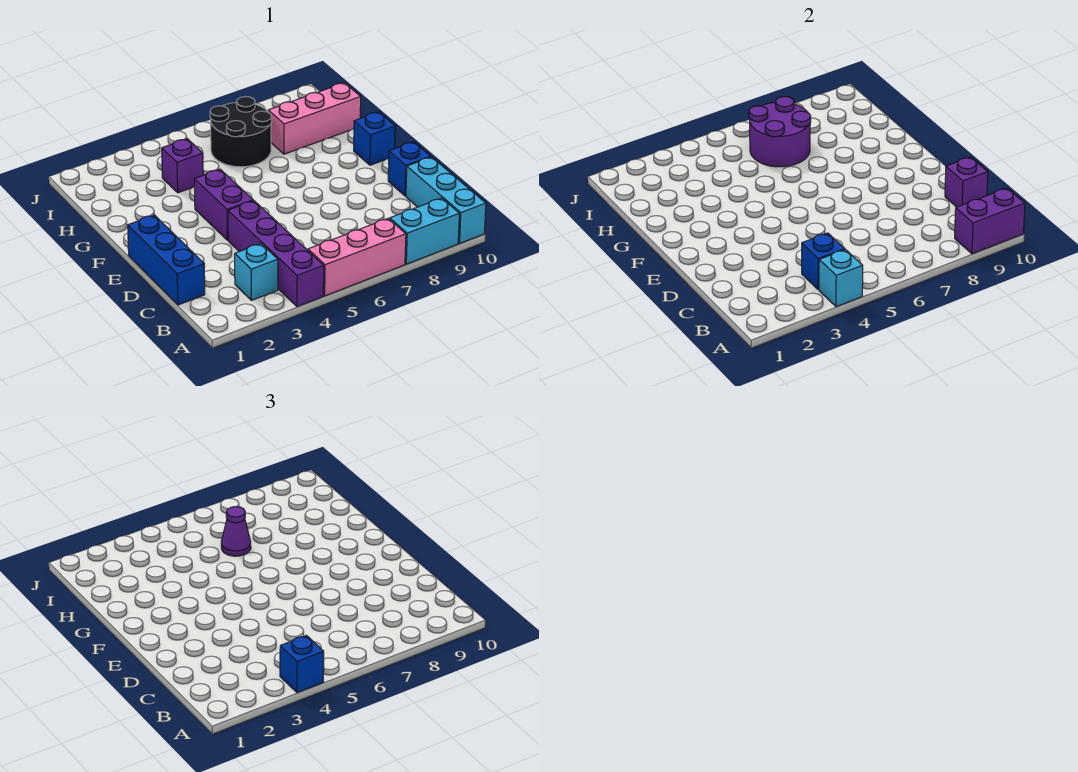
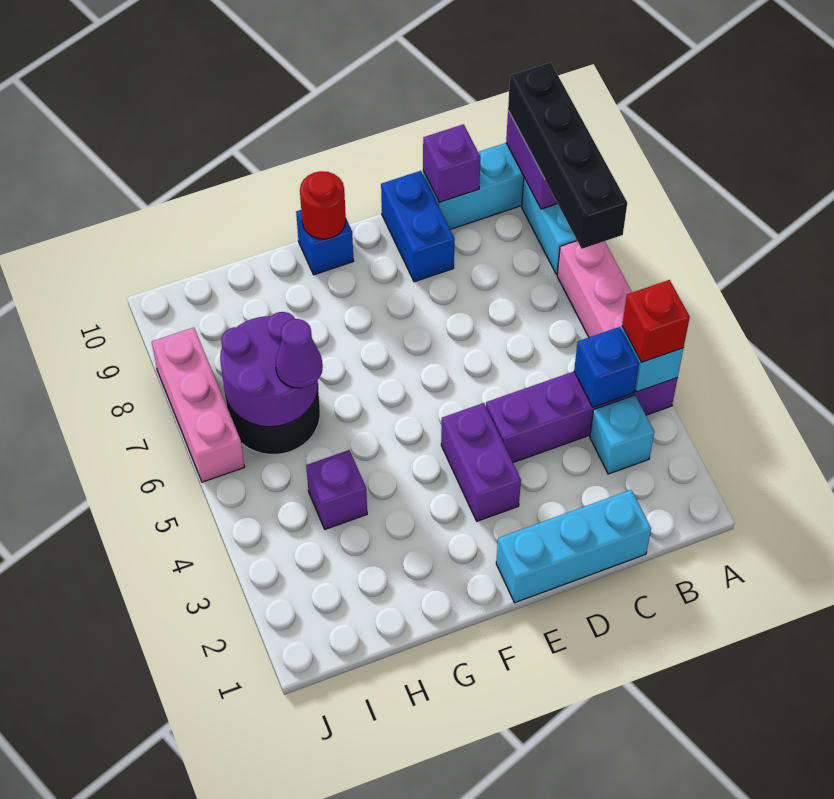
blue 1x1 brick [280,636,324,693] -> red 1x1 brick [622,280,690,362]
none -> black 1x4 brick [508,62,627,249]
blue 1x3 brick [128,215,205,305] -> cyan 1x3 brick [496,490,651,603]
blue 1x1 brick [388,142,431,196] -> blue 1x2 brick [381,171,455,282]
purple 1x2 brick [194,169,253,240] -> purple 1x2 brick turned to [441,403,521,521]
none -> red 1x1 round brick [300,171,346,239]
pink 1x3 brick [268,83,361,154] -> pink 1x3 brick moved to [152,328,244,482]

